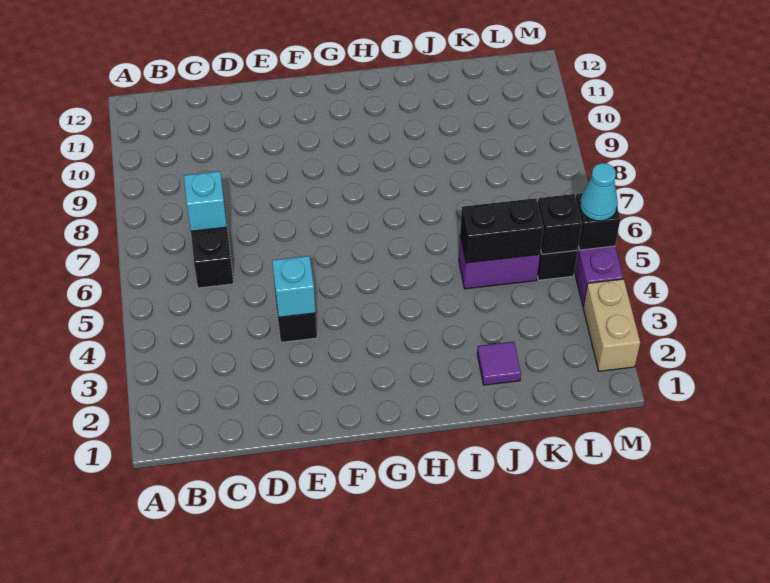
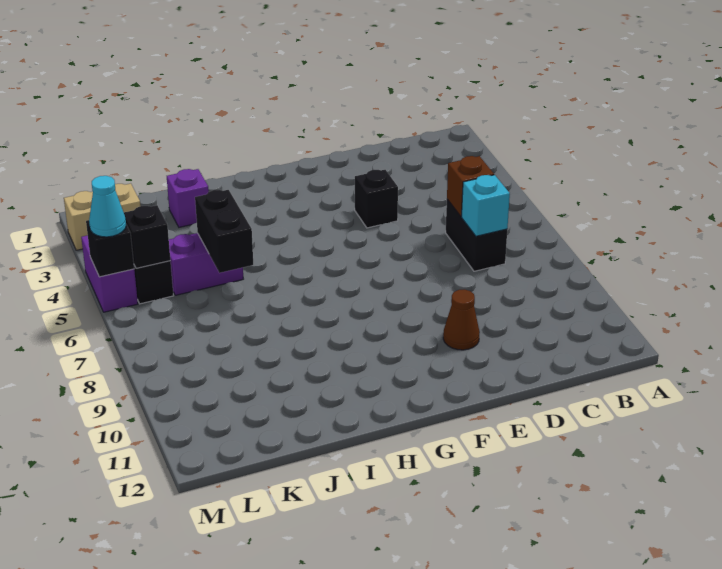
none -> brown 1x1 brick [447,156,494,216]
cyan 1x1 brick [272,256,316,317] -> none
none -> brown 1x1 cone [443,289,480,350]
purple 1x1 tile [477,342,521,385] -> purple 1x1 brick [167,169,209,227]
black 1x2 brick [460,198,543,263] -> black 1x2 brick turned to [195,190,253,273]
tan 1x2 brick [583,279,640,371] -> tan 1x2 brick turned to [64,183,140,250]

